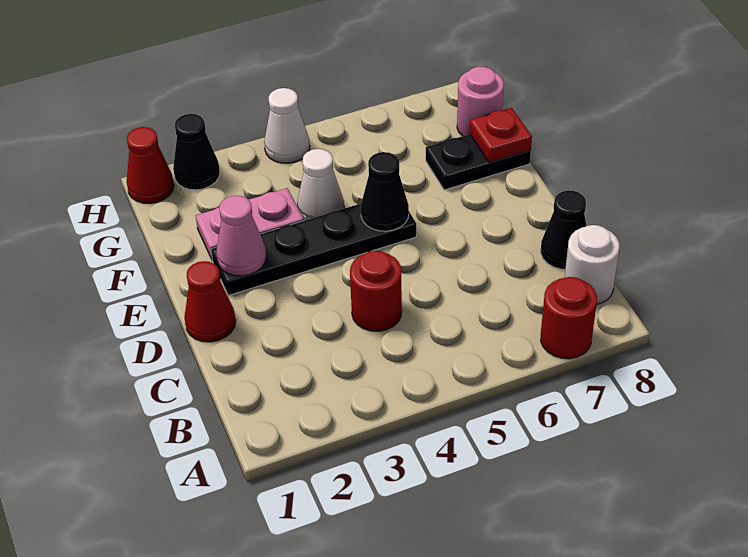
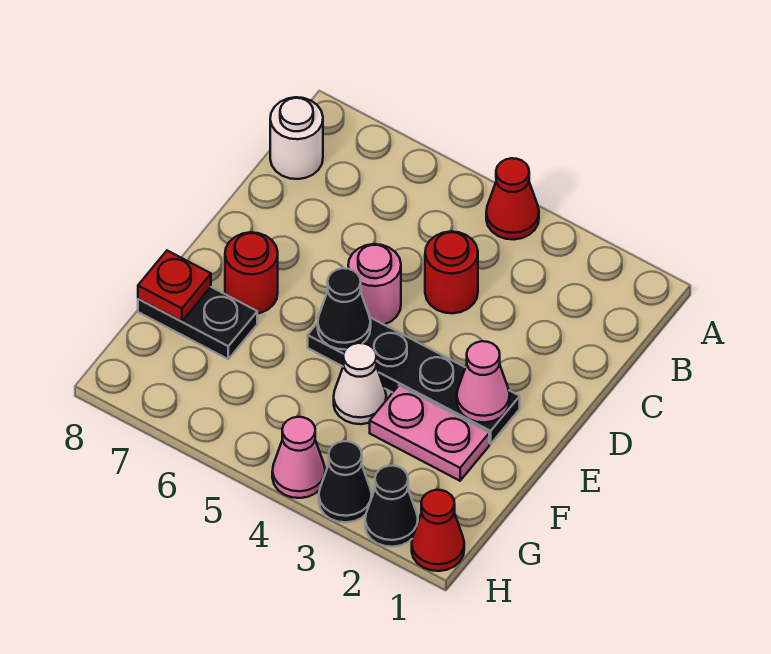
red 1x1 round brick [541,277,597,359] -> red 1x1 round brick moved to [225,232,278,314]
black 1x1 cone [541,190,586,269] -> black 1x1 cone moved to [319,441,372,522]
red 1x1 cone [184,261,236,342] -> red 1x1 cone moved to [486,158,539,240]
pink 1x1 round brick [457,67,504,136] -> pink 1x1 round brick moved to [348,244,401,324]
white 1x1 cone [264,88,310,163] -> pink 1x1 cone [272,417,325,498]

